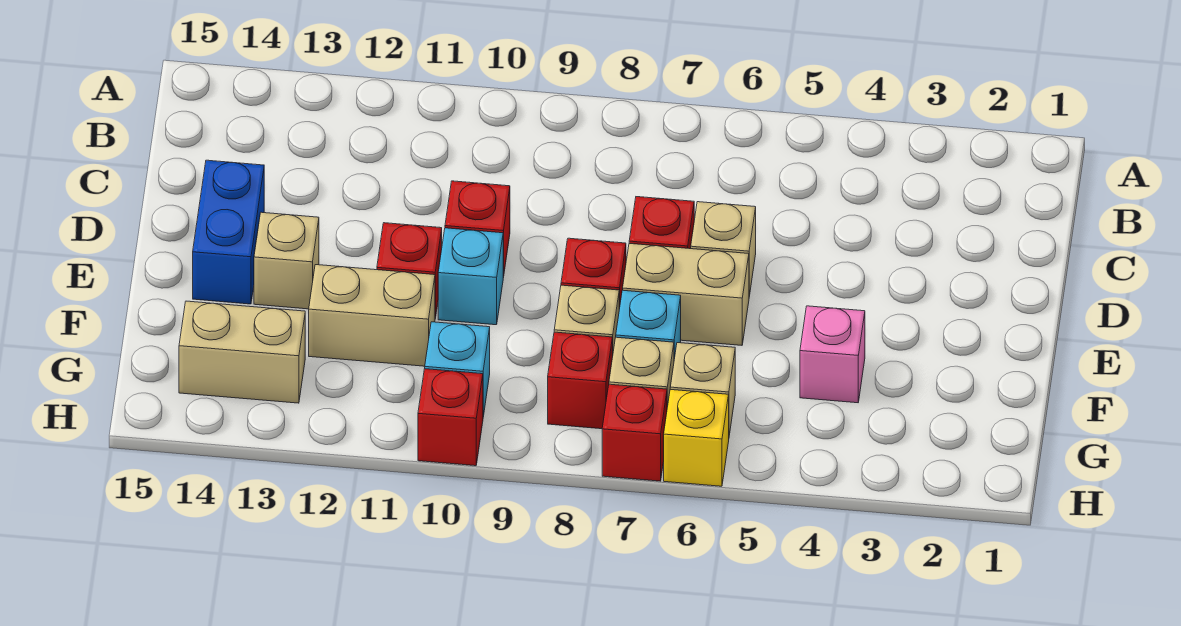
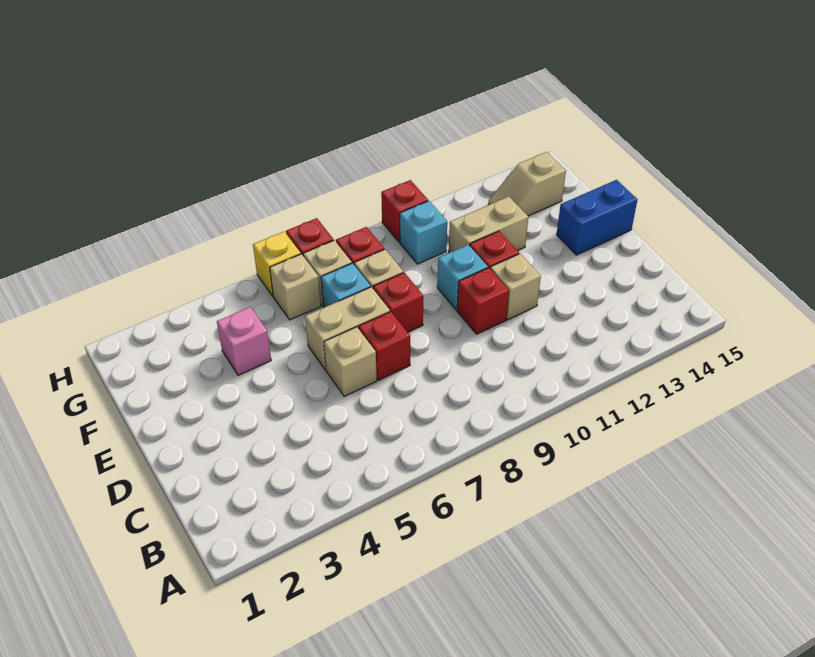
blue 1x2 brick [193,160,264,304] -> blue 1x2 brick turned to [557,180,637,255]
tan 1x1 brick [254,212,319,309] -> tan 1x1 brick moved to [490,254,541,319]
tan 1x2 brick [179,301,305,403] -> tan 1x2 slope [488,152,566,216]

